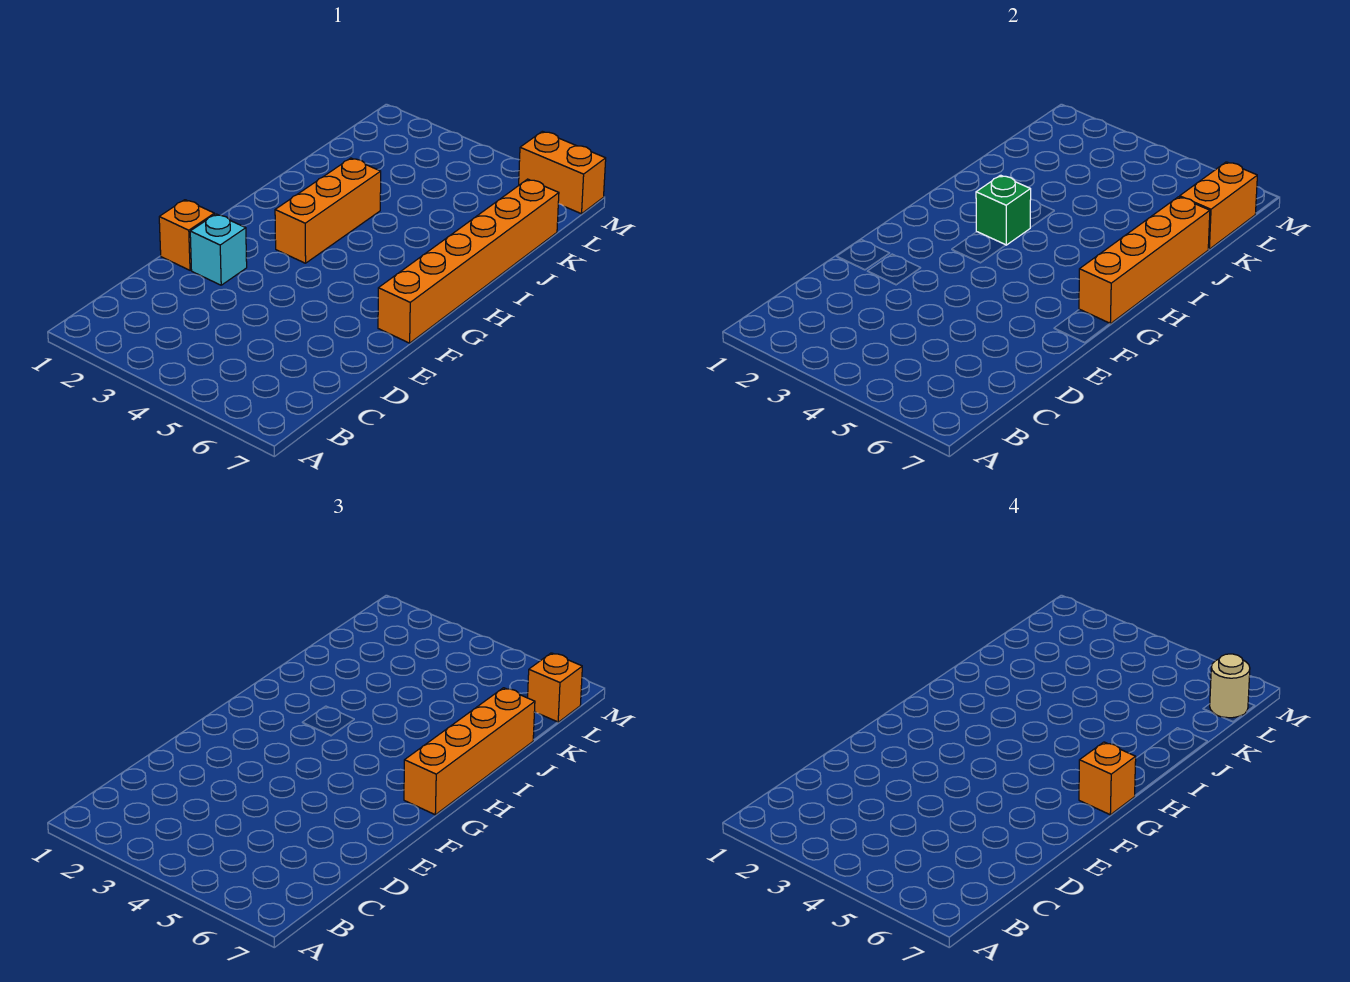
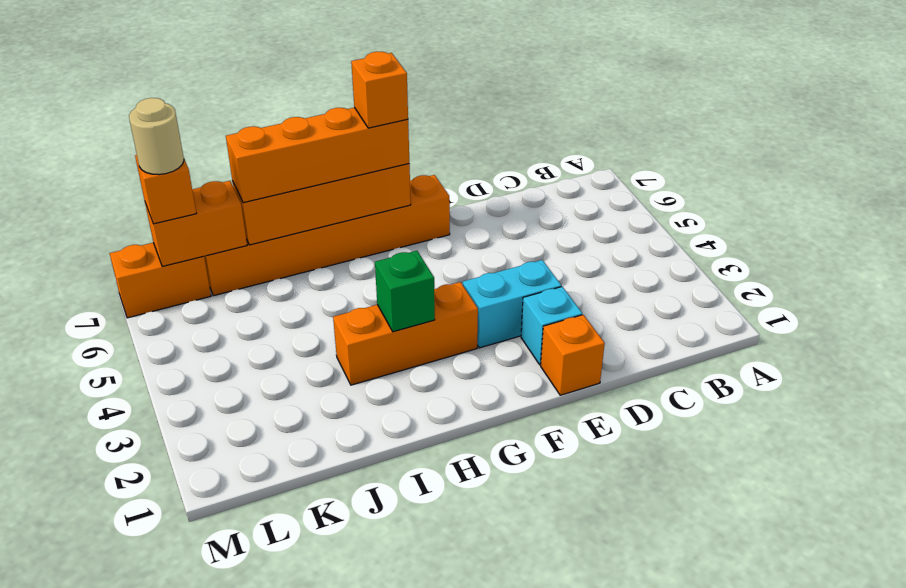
none -> cyan 1x2 brick [463,260,561,348]
orange 1x2 brick [519,131,606,214] -> orange 1x2 brick turned to [110,243,211,318]

